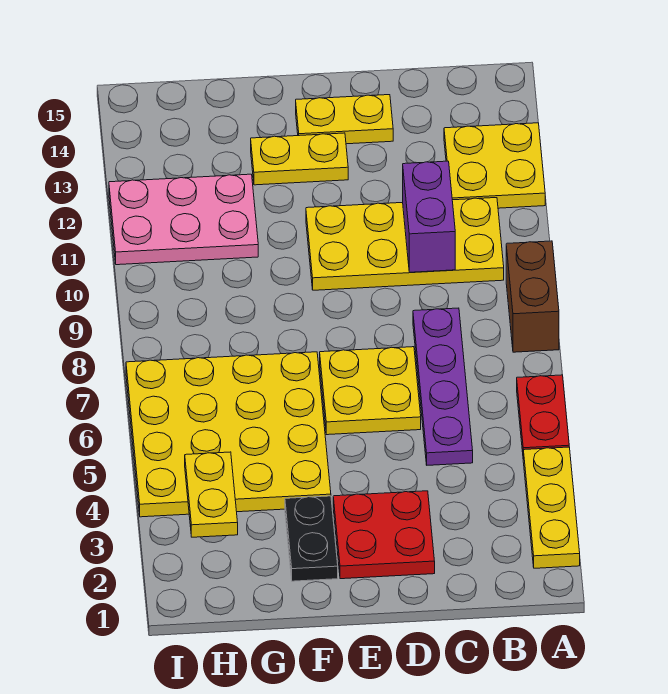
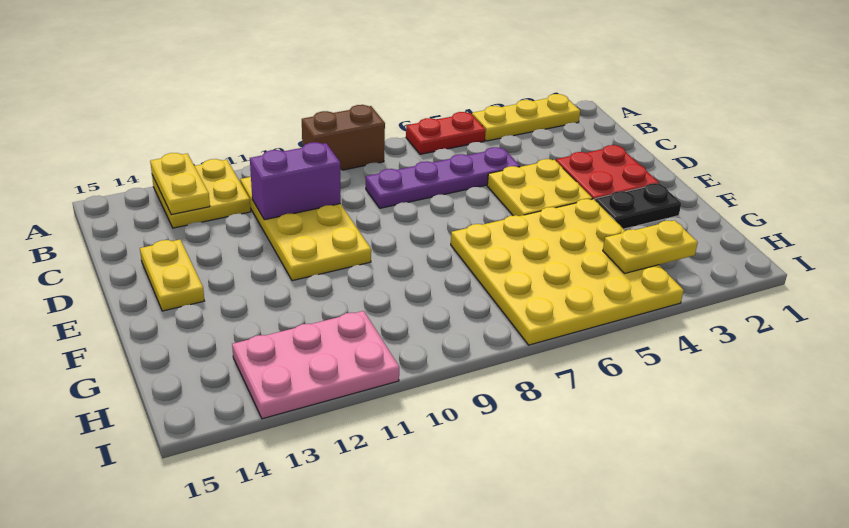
yellow 2x2 plate [320,347,421,435] -> yellow 2x2 plate moved to [487,159,592,216]
yellow 1x2 plate [251,133,348,185] -> yellow 1x2 plate moved to [150,153,210,215]
pink 2x3 plate [109,174,258,265] -> pink 2x3 plate turned to [232,311,399,419]

